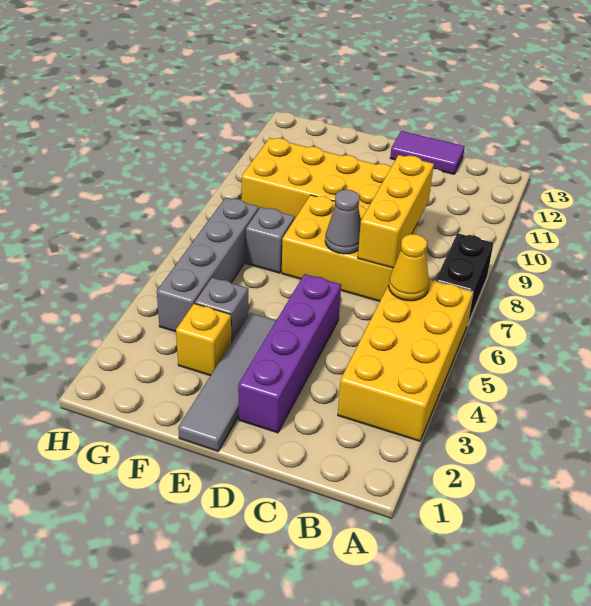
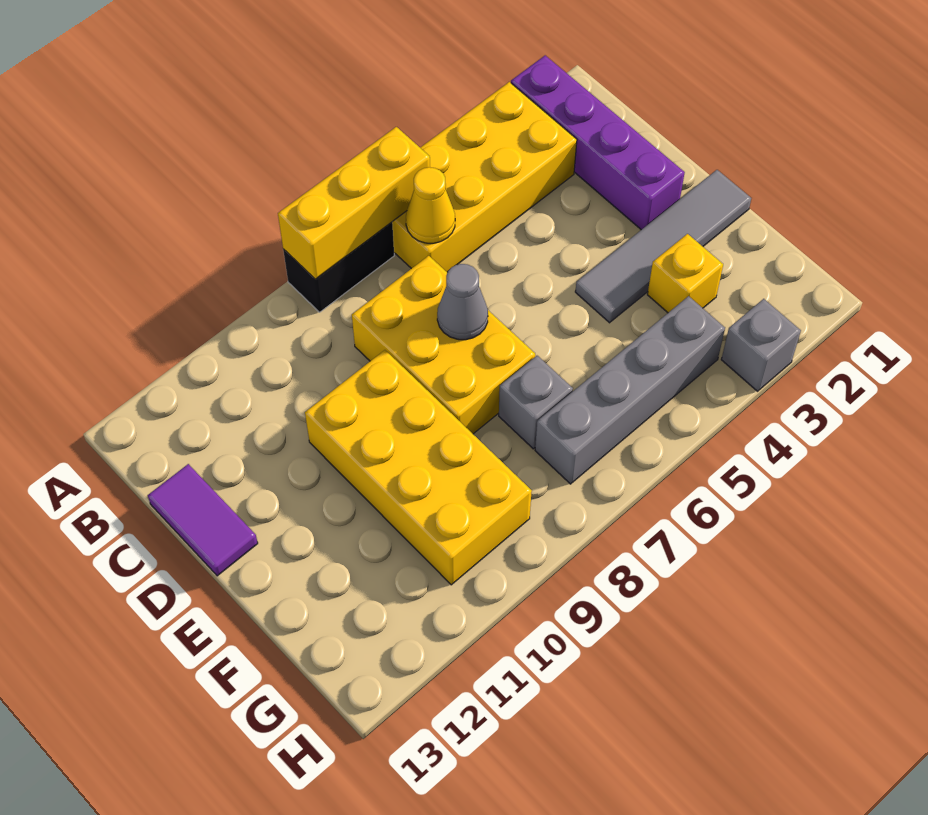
yellow 1x3 brick [358,155,434,268] -> yellow 1x3 brick moved to [278,127,430,279]
purple 1x4 brick [238,274,341,433] -> purple 1x4 brick turned to [511,55,685,230]
grey 1x1 brick [195,278,248,341] -> grey 1x1 brick moved to [721,299,801,391]

